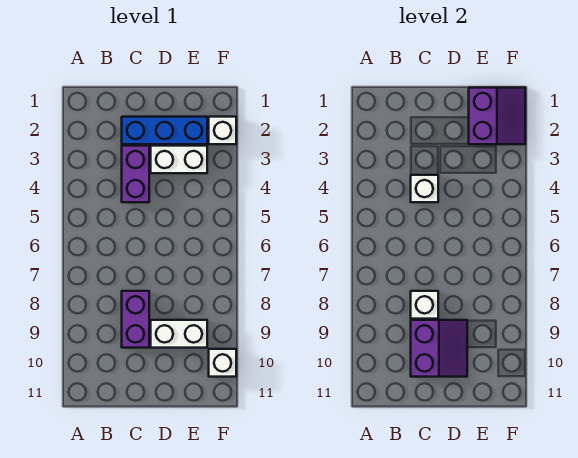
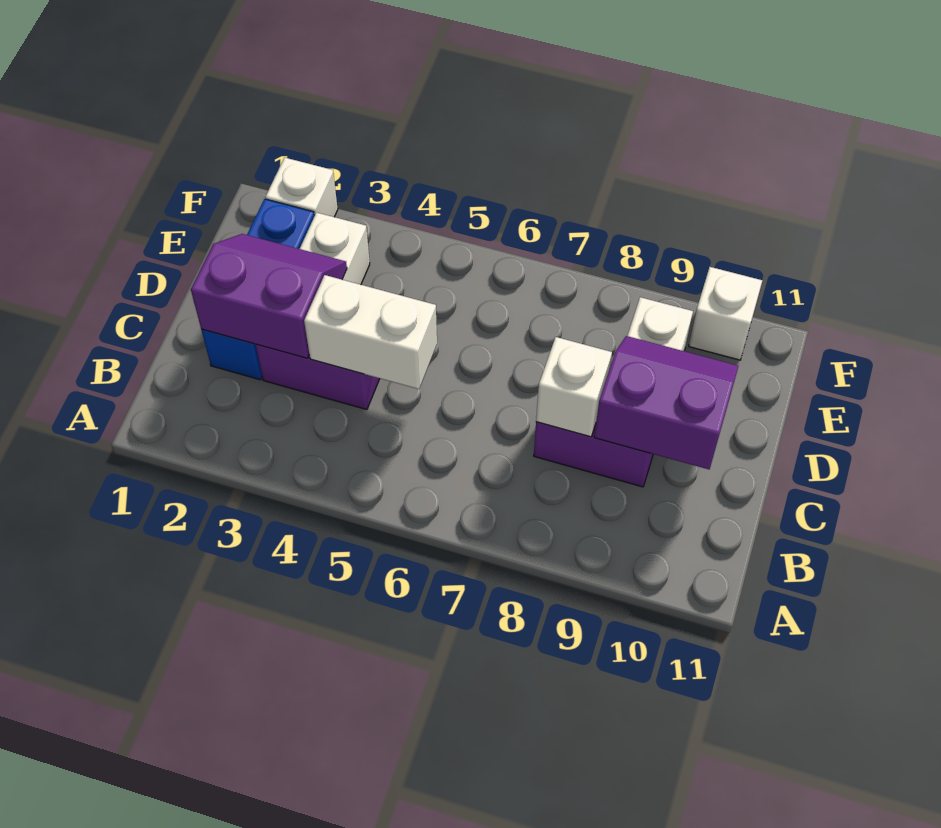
white 1x1 brick [411,175,438,202] -> white 1x2 brick [304,275,437,389]
purple 2x2 slope [469,88,525,144] -> purple 2x2 slope moved to [191,234,347,358]

